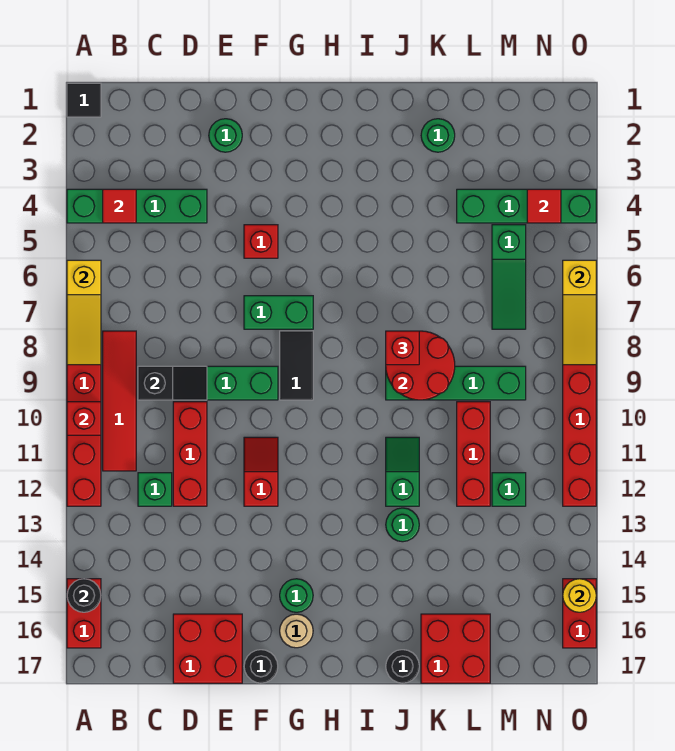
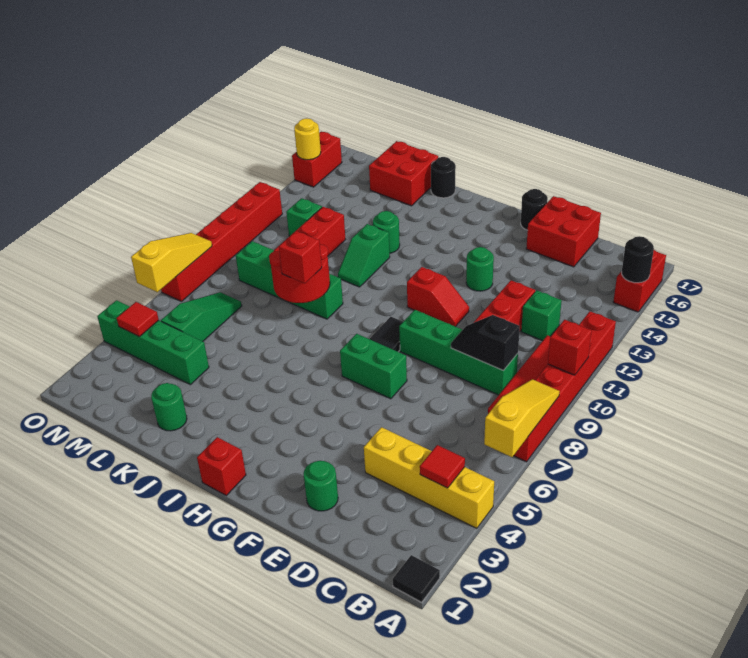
green 1x4 brick [67,189,207,223] -> yellow 1x4 brick [364,427,494,528]
red 1x1 brick [244,225,278,258] -> red 1x1 brick moved to [197,437,246,495]
red 1x2 slope [244,437,278,506] -> red 1x2 slope turned to [407,267,469,327]
green 1x1 round brick [280,579,313,612] -> green 1x1 round brick moved to [466,247,494,291]
tan 1x1 round brick [280,614,313,648] -> none

